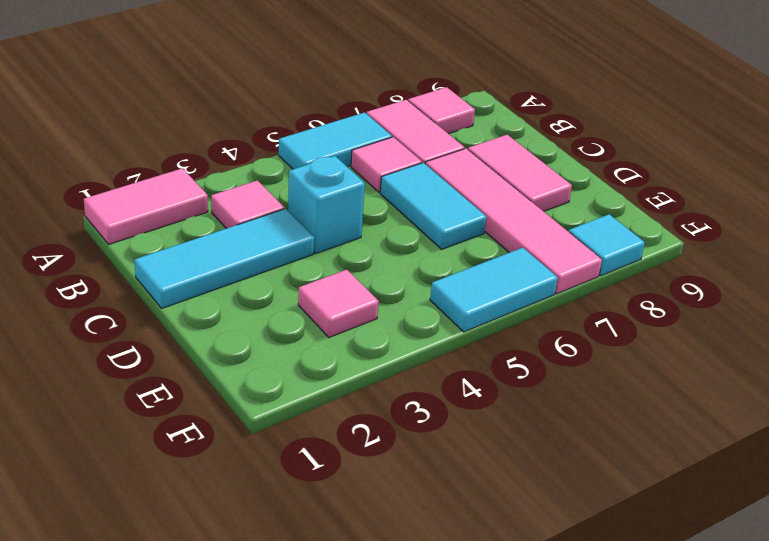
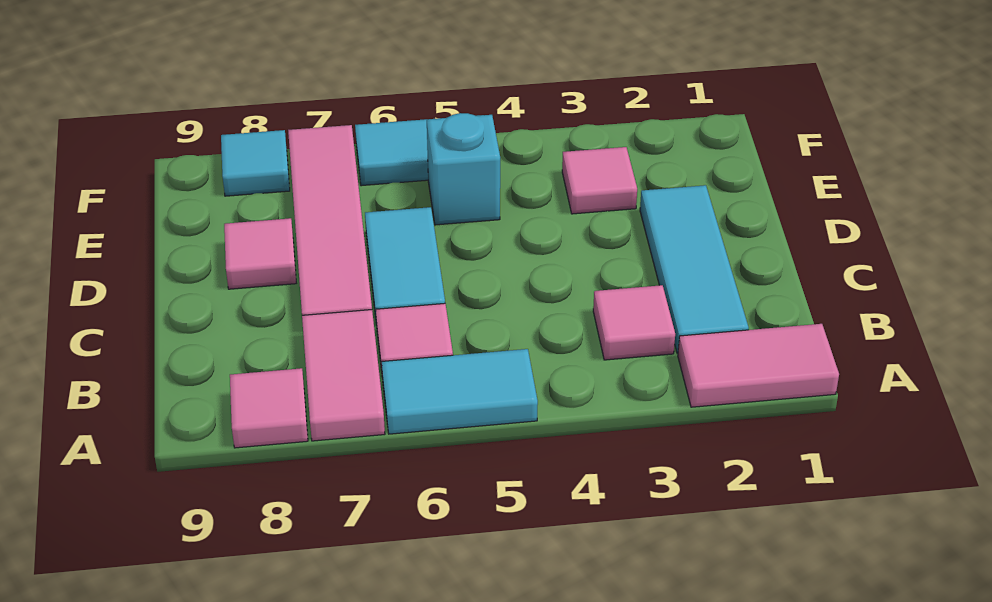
cyan 1x3 tile [135,209,314,308] -> cyan 1x3 tile turned to [640,185,749,354]
cyan 1x1 brick [288,156,365,253] -> cyan 1x1 brick moved to [427,113,500,225]
pink 1x2 tile [468,135,572,211] -> pink 1x1 tile [224,218,296,289]

